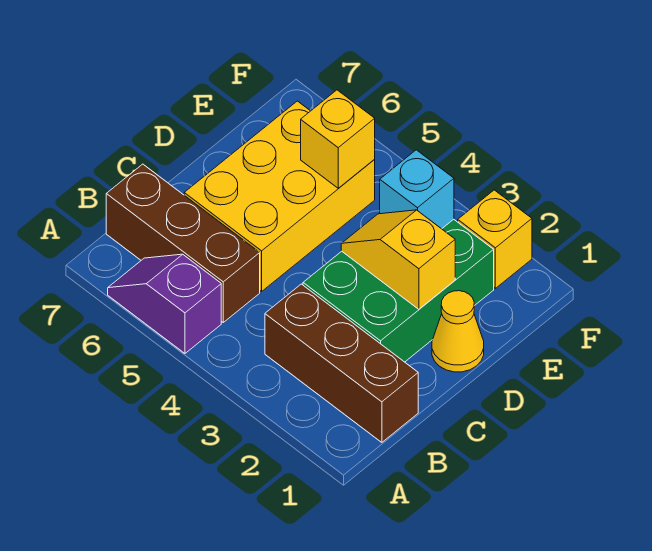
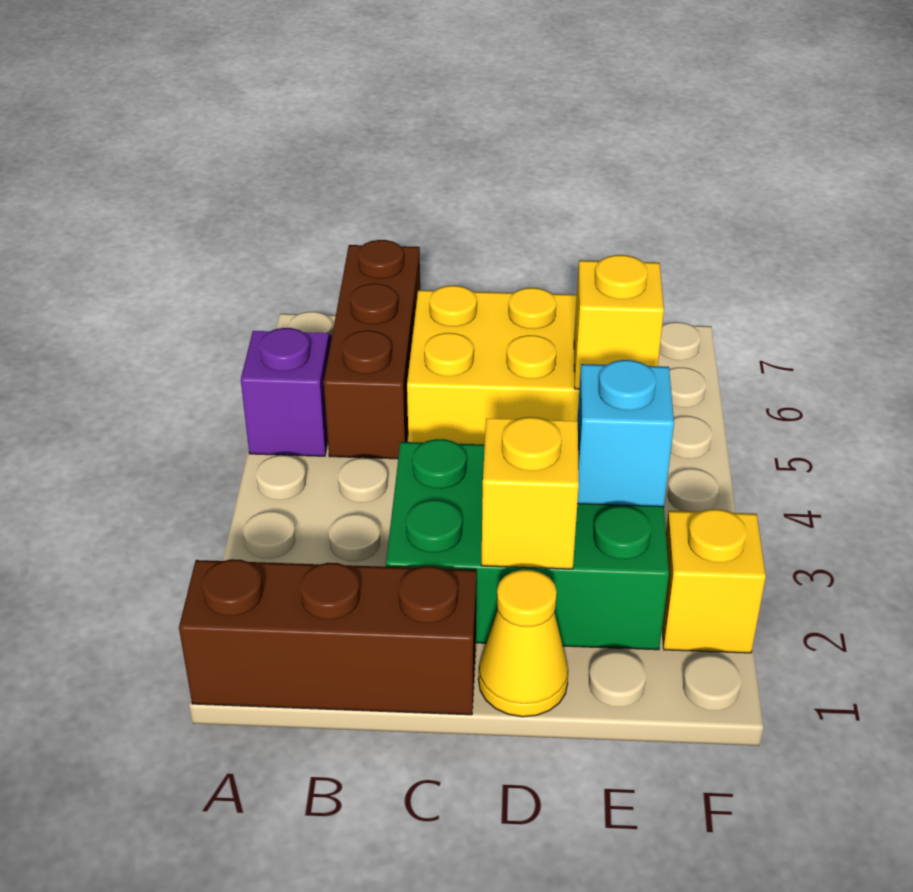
brown 1x3 brick [265,284,418,442] -> brown 1x3 brick turned to [179,559,477,715]

